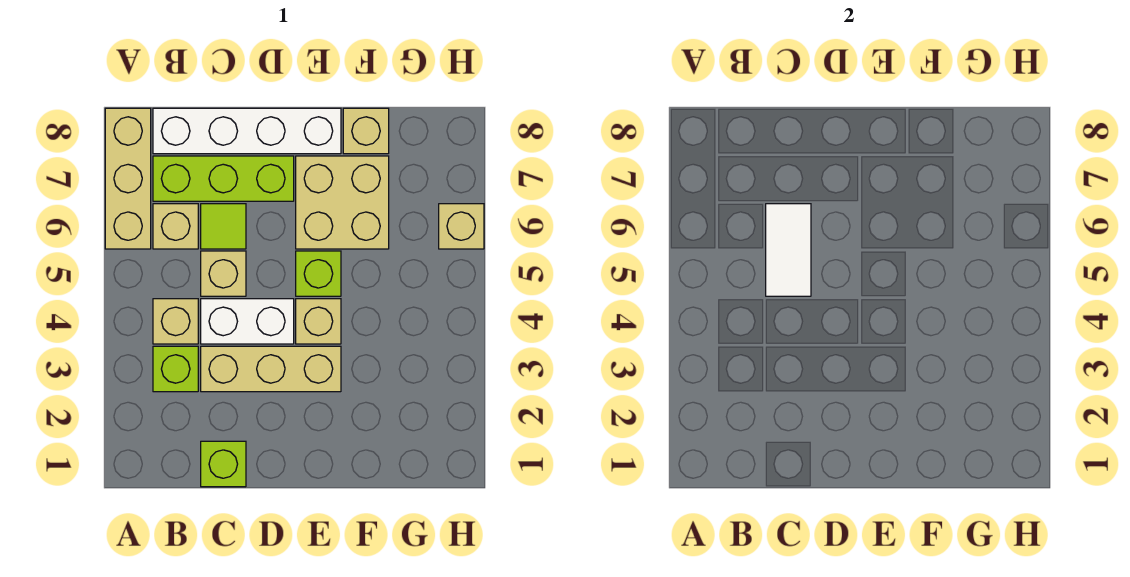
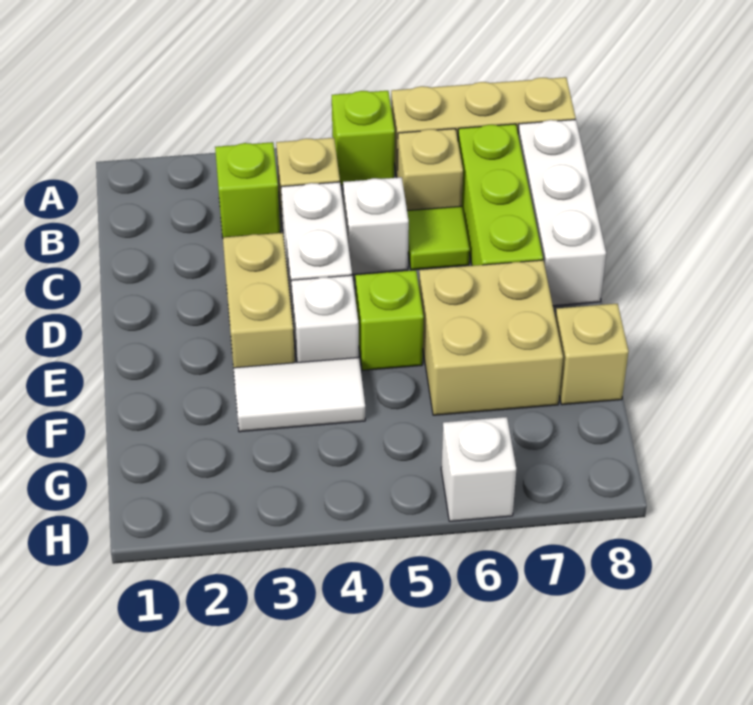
white 1x4 brick [153,108,341,154] -> white 1x3 brick [518,120,606,306]
lime 1x1 brick [201,441,246,487] -> lime 1x1 brick moved to [332,91,395,185]
tan 1x3 brick [201,346,341,392] -> tan 1x2 brick [223,233,295,368]
tan 1x1 brick [201,251,246,296] -> white 1x1 brick [343,177,409,274]
white 1x2 tile [766,204,811,296] -> white 1x2 tile moved to [234,357,365,432]
tan 1x1 brick [296,299,341,344] -> white 1x1 brick [291,275,359,362]
tan 1x1 brick [439,204,484,249] -> white 1x1 brick [441,417,516,521]

